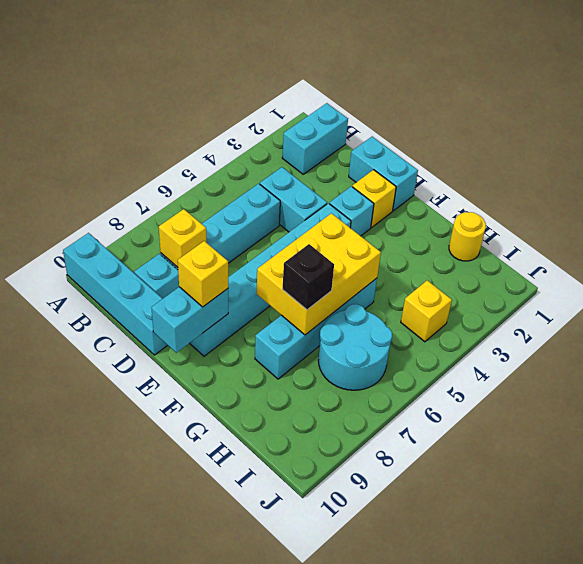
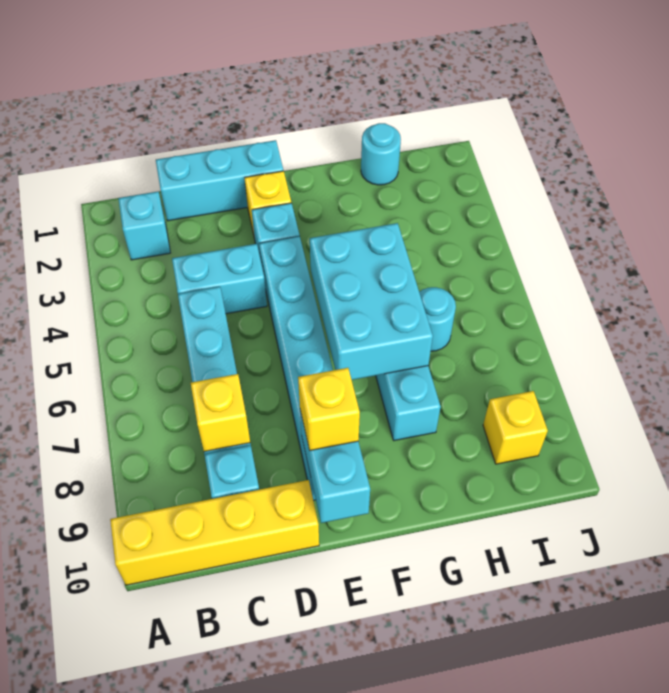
cyan 1x4 brick [63,233,168,355] -> yellow 1x4 brick [110,480,319,585]
cyan 1x2 brick [282,103,348,174] -> cyan 1x1 brick [118,191,170,260]
cyan 1x2 brick [349,137,418,211] -> cyan 1x3 brick [156,140,283,221]
yellow 2x3 brick [257,213,381,335] -> cyan 2x3 brick [310,223,433,380]
black 1x1 brick [283,244,334,310] -> none
yellow 1x1 round brick [449,212,486,261] -> cyan 1x1 round brick [361,123,401,185]
cyan 2x2 round brick [318,304,392,390] -> cyan 1x1 round brick [419,287,456,351]
yellow 1x1 brick [401,281,452,342] -> yellow 1x1 brick moved to [483,391,548,464]

